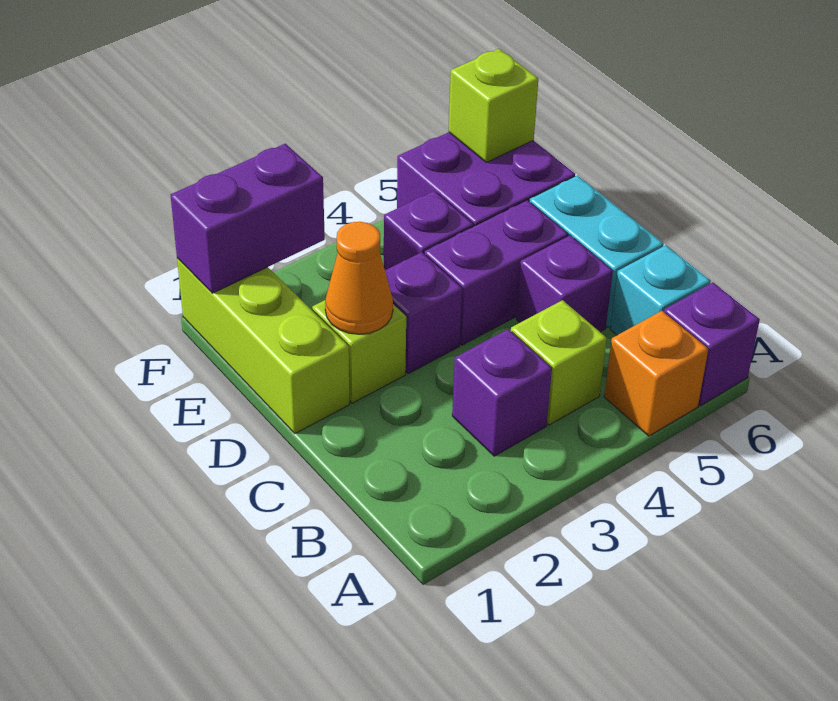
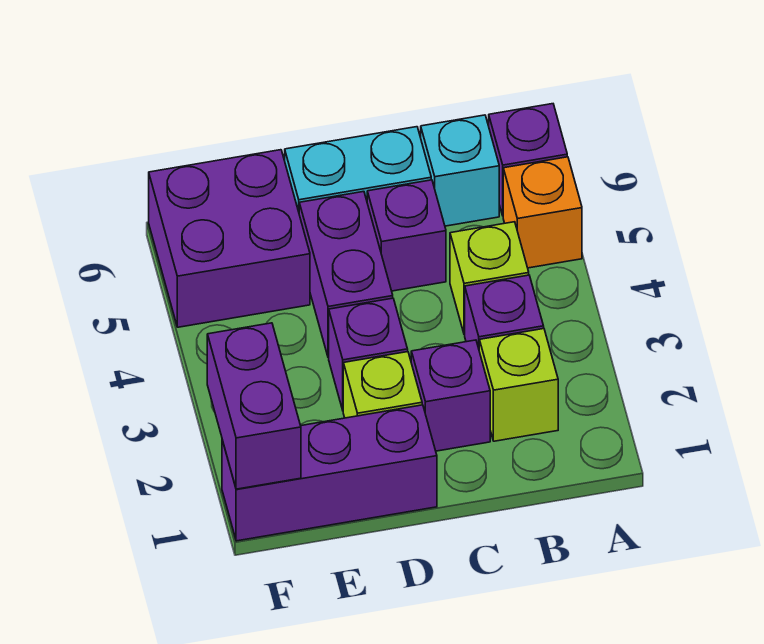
lime 1x3 brick [177,258,350,433] -> purple 1x3 brick [222,405,437,541]
orange 1x1 cone [325,222,393,334] -> none
purple 1x1 brick [384,191,473,270] -> purple 1x1 brick moved to [411,340,490,451]
lime 1x1 brick [448,49,538,162] -> lime 1x1 brick moved to [479,329,558,441]

